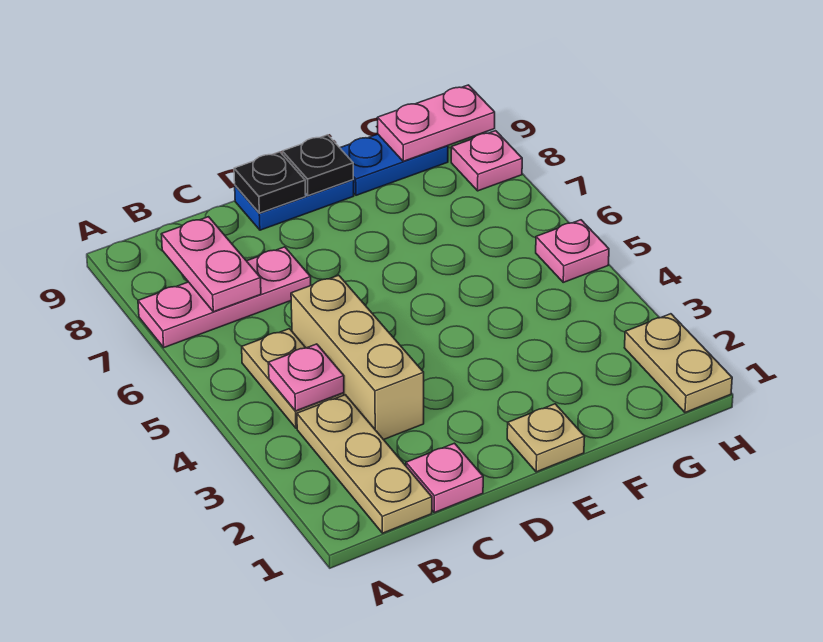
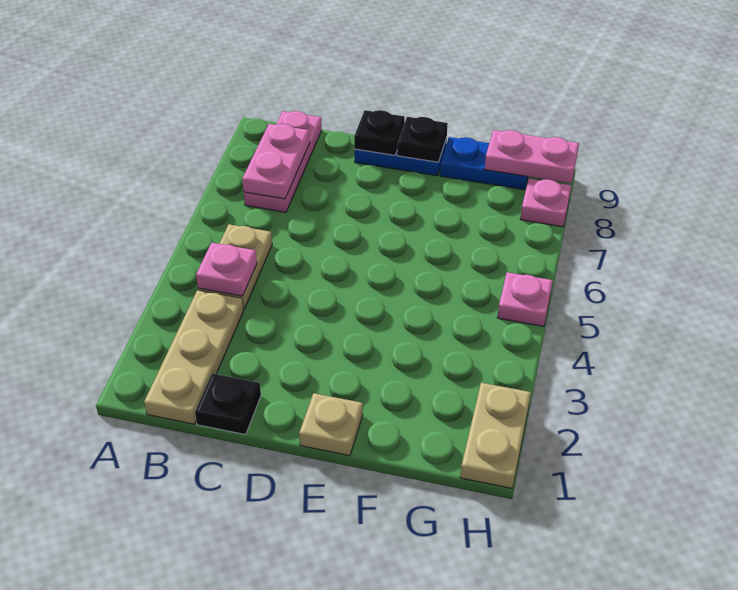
pink 1x3 plate [138,247,311,347] -> pink 1x3 plate turned to [244,111,322,212]
pink 1x1 plate [406,443,483,513] -> black 1x1 plate [195,374,261,435]
tan 1x3 brick [291,275,424,440] -> none

